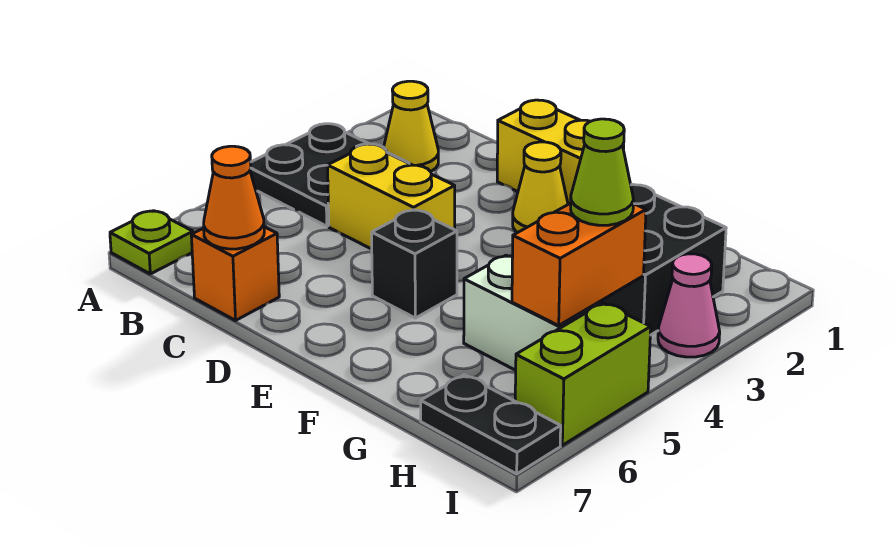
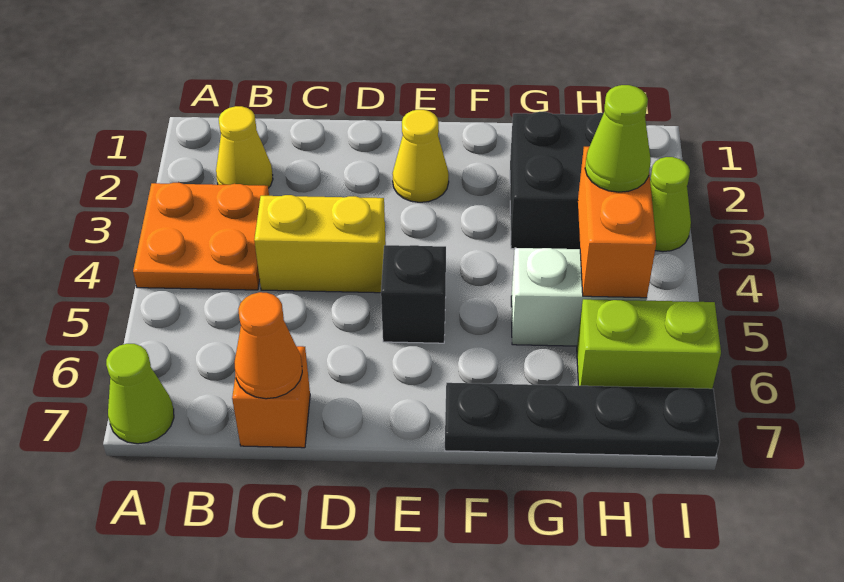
black 2x2 plate [250,124,408,226] -> orange 2x2 plate [133,183,269,290]
lime 1x1 plate [110,211,193,274] -> lime 1x1 cone [106,344,174,444]
yellow 1x2 brick [497,100,624,204] -> none
black 1x2 plate [421,375,561,474] -> black 1x4 plate [445,383,720,457]
pink 1x1 cone [658,254,720,357] -> lime 1x1 cone [650,157,691,252]
lime 1x2 brick [515,303,651,445] -> lime 1x2 brick turned to [577,299,721,389]

